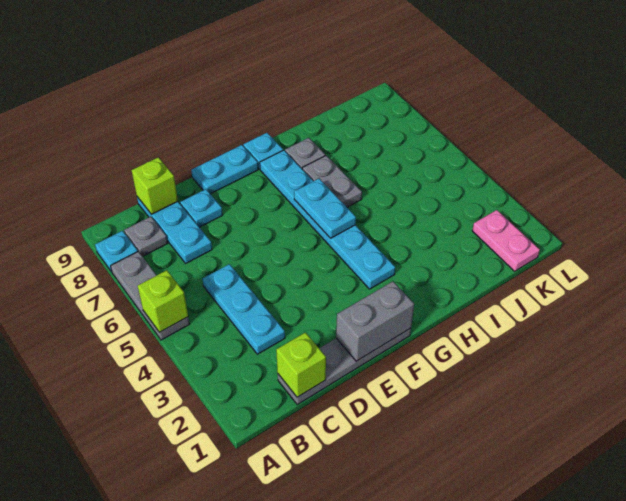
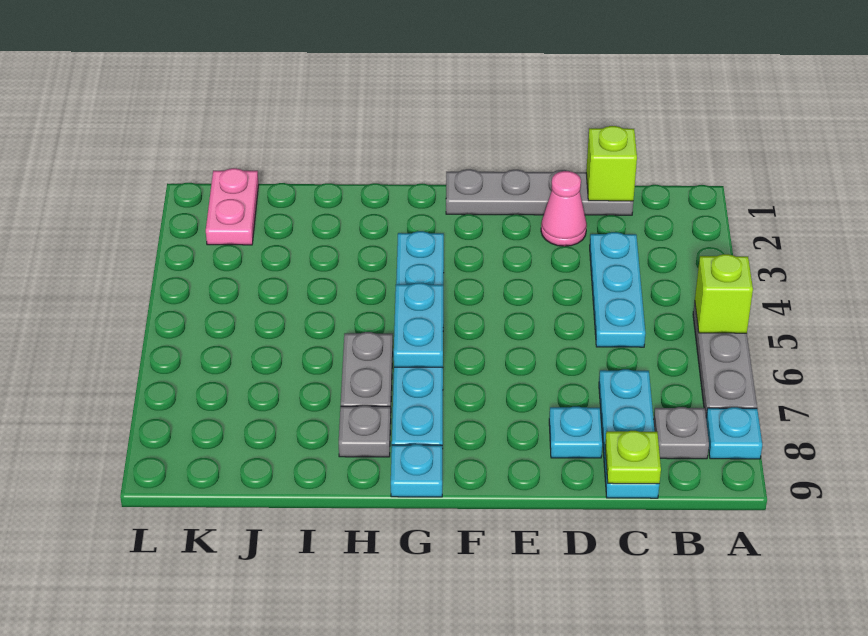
lime 1x1 brick [132,157,178,214] -> lime 1x1 plate [605,431,661,484]
none -> pink 1x1 cone [541,171,587,246]
grey 1x2 brick [336,281,414,361] -> none
cyan 1x2 plate [191,145,258,194] -> none

